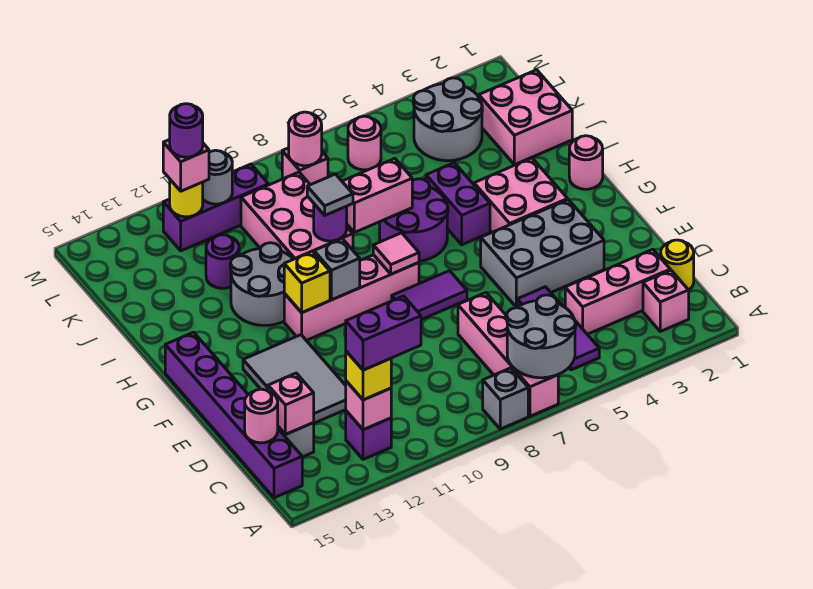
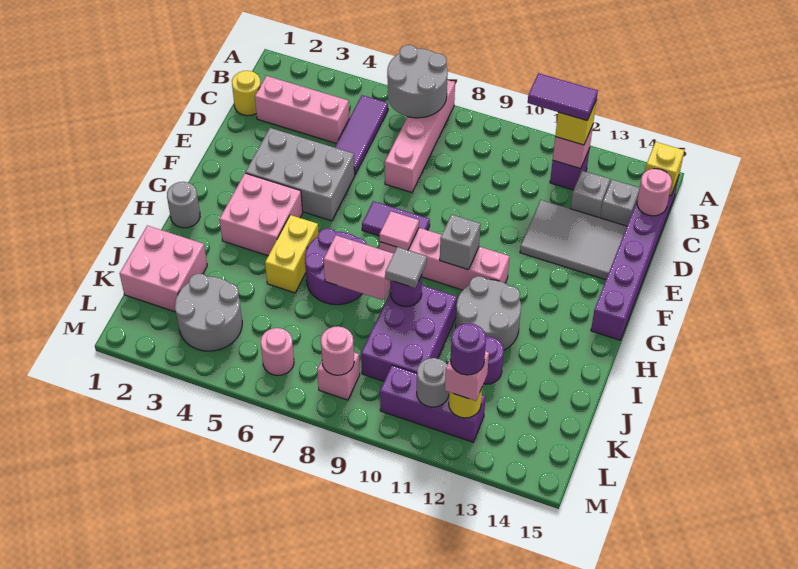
grey 1x1 brick [483,368,528,429] -> grey 1x1 brick moved to [570,171,610,218]
pink 1x1 brick [643,270,689,331] -> none
purple 1x2 brick [346,296,421,370] -> purple 1x2 tile [528,73,598,120]
pink 1x1 brick [268,373,314,434] -> none
grey 2x3 tile [243,335,346,423] -> grey 2x3 tile turned to [520,200,627,280]
yellow 1x1 brick [284,251,330,313] -> yellow 1x1 brick moved to [645,142,684,196]
pink 1x1 round brick [569,136,603,189] -> grey 1x1 round brick [167,182,200,228]
purple 1x2 brick [426,163,490,245] -> yellow 1x2 brick [265,215,319,293]
pink 2x3 brick [241,172,353,259] -> purple 2x3 brick [361,285,457,381]

